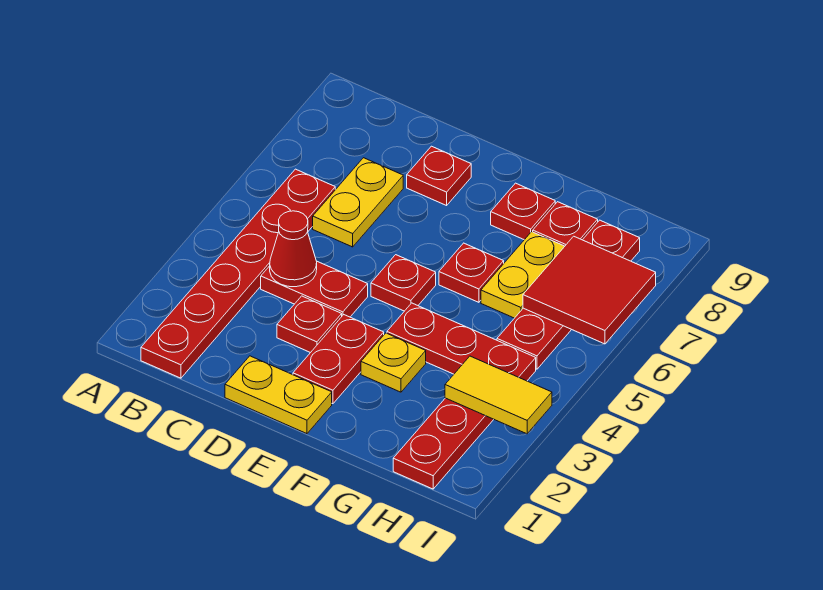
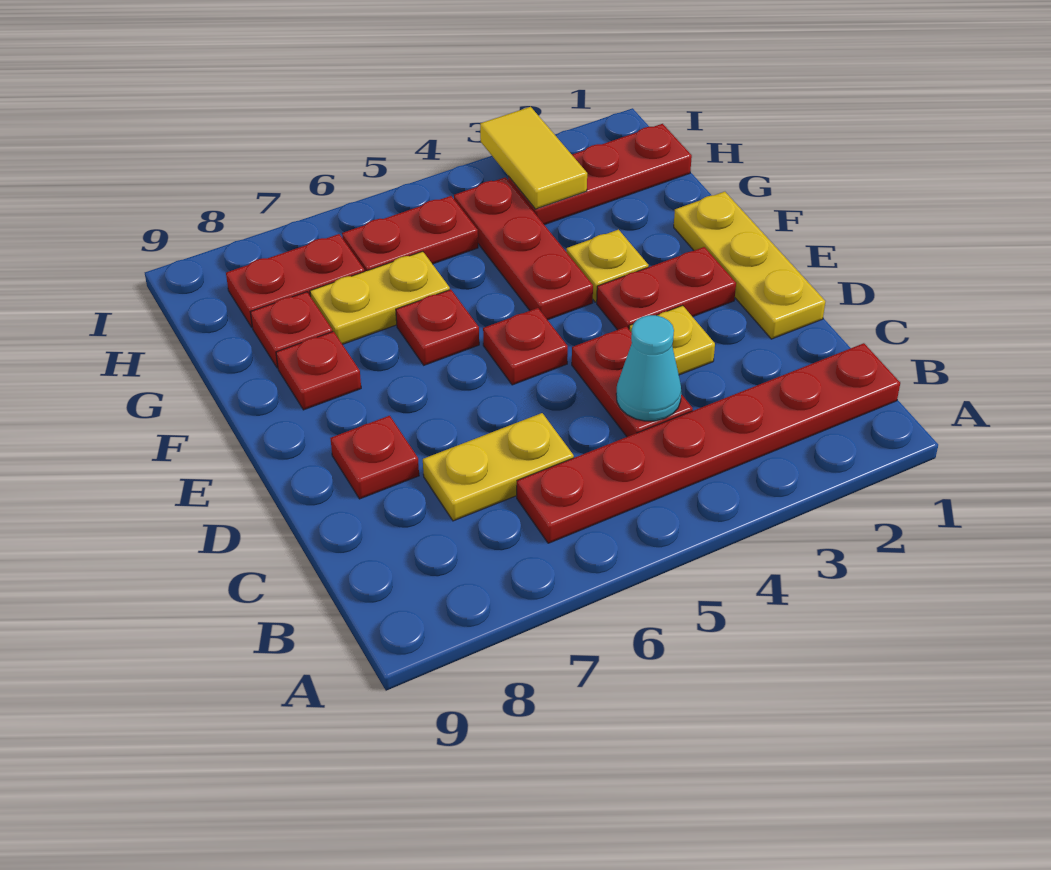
red 1x1 cone [270,211,317,287] -> cyan 1x1 cone [616,315,681,421]
yellow 1x2 plate [225,356,332,434] -> yellow 1x3 plate [674,192,825,339]
red 1x1 plate [277,296,342,353] -> yellow 1x1 plate [629,305,715,375]
red 2x2 tile [523,236,656,344] -> none

